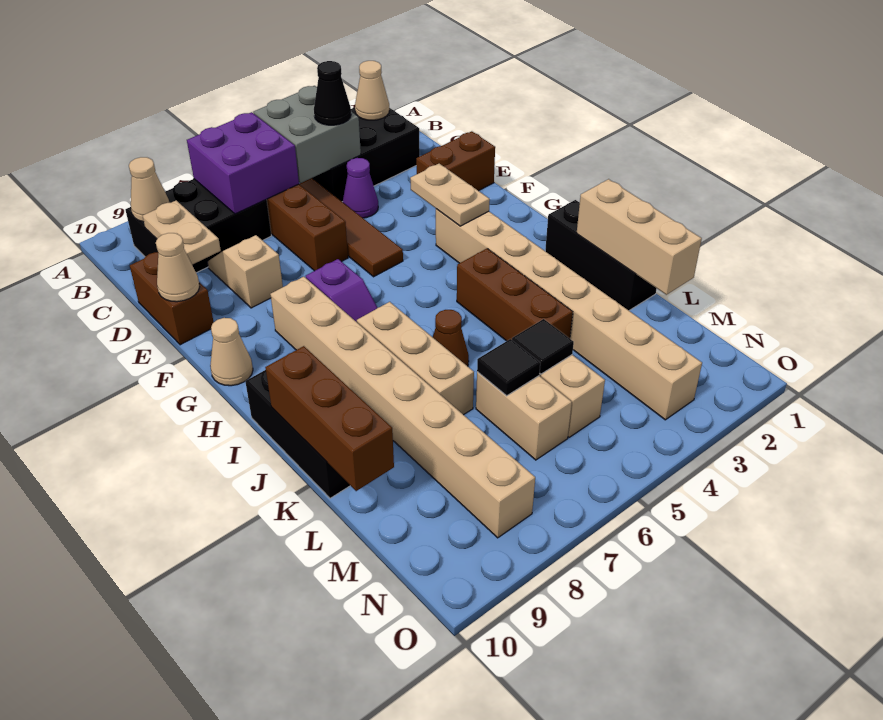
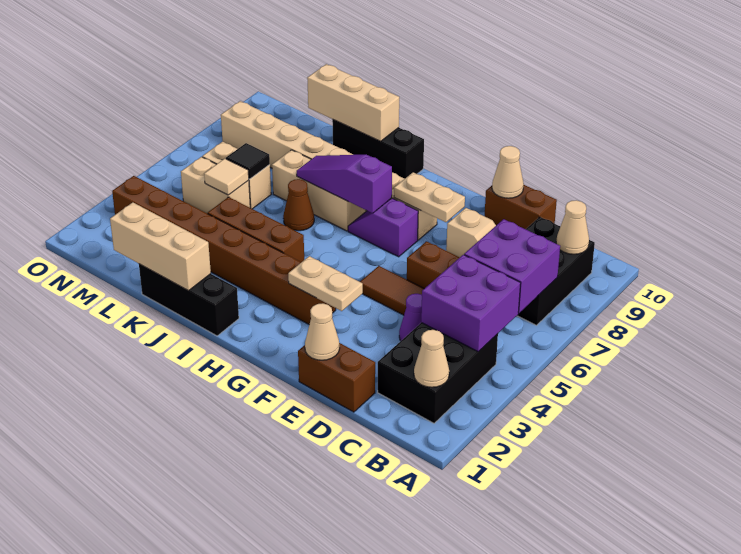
grey 2x2 brick [253,86,361,183] -> purple 2x2 brick [421,255,521,352]
black 1x1 cone [314,61,351,125] -> none
tan 1x2 plate [142,200,221,265] -> tan 1x2 plate moved to [394,172,465,222]
brown 1x2 brick [416,131,495,191] -> brown 1x2 brick turned to [298,343,375,412]
tan 1x8 brick [436,209,702,420] -> brown 1x8 brick [112,176,336,324]
tan 1x1 cone [210,318,253,386] -> tan 1x1 cone moved to [305,303,340,360]
none -> purple 1x3 slope [297,155,392,213]
brown 1x3 brick [265,346,394,491] -> tan 1x3 brick [307,64,399,141]
black 1x1 tile [512,319,574,374] -> tan 1x1 tile [204,159,249,195]

